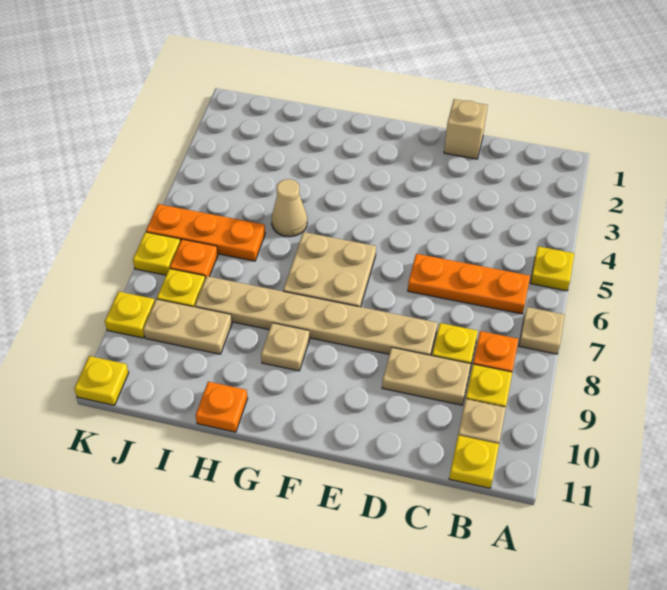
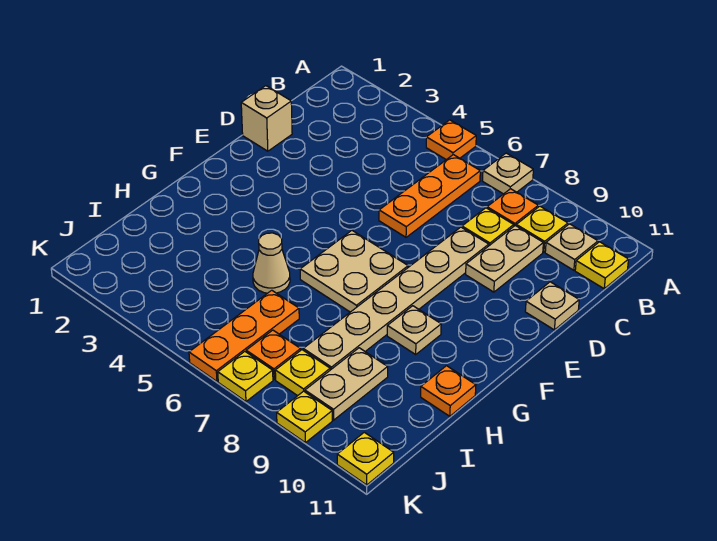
yellow 1x1 plate [530,246,574,291] -> orange 1x1 plate [426,120,476,160]
none -> tan 1x1 plate [525,282,579,330]

